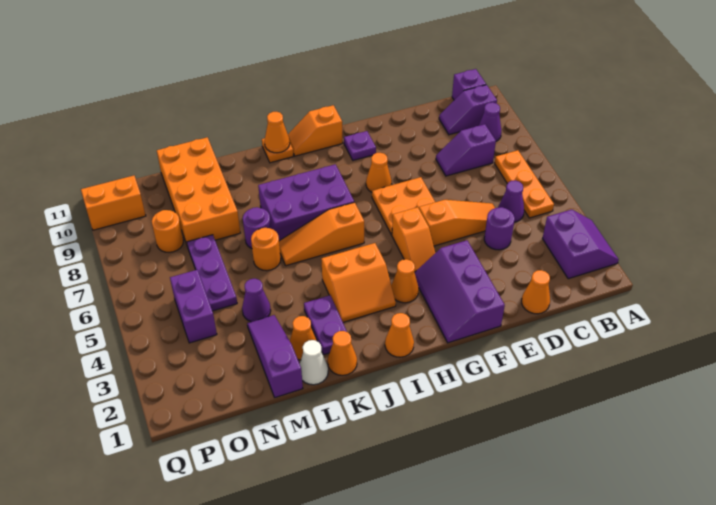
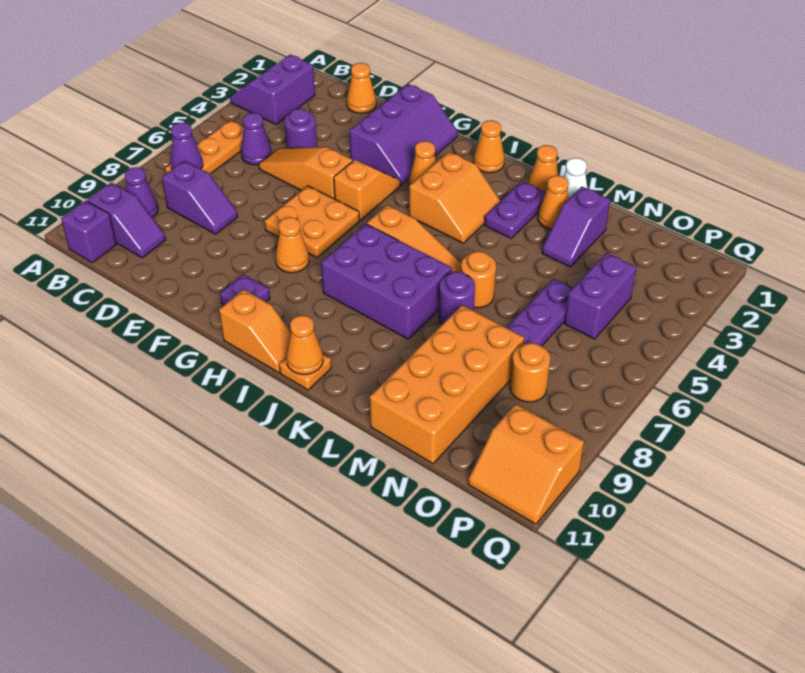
orange 2x2 slope [321,243,396,322] -> orange 2x2 slope turned to [409,152,500,243]
purple 1x3 slope [247,315,303,397] -> purple 1x2 slope [542,187,610,267]
purple 1x1 cone [242,279,271,322] -> purple 1x1 cone moved to [171,122,203,169]

